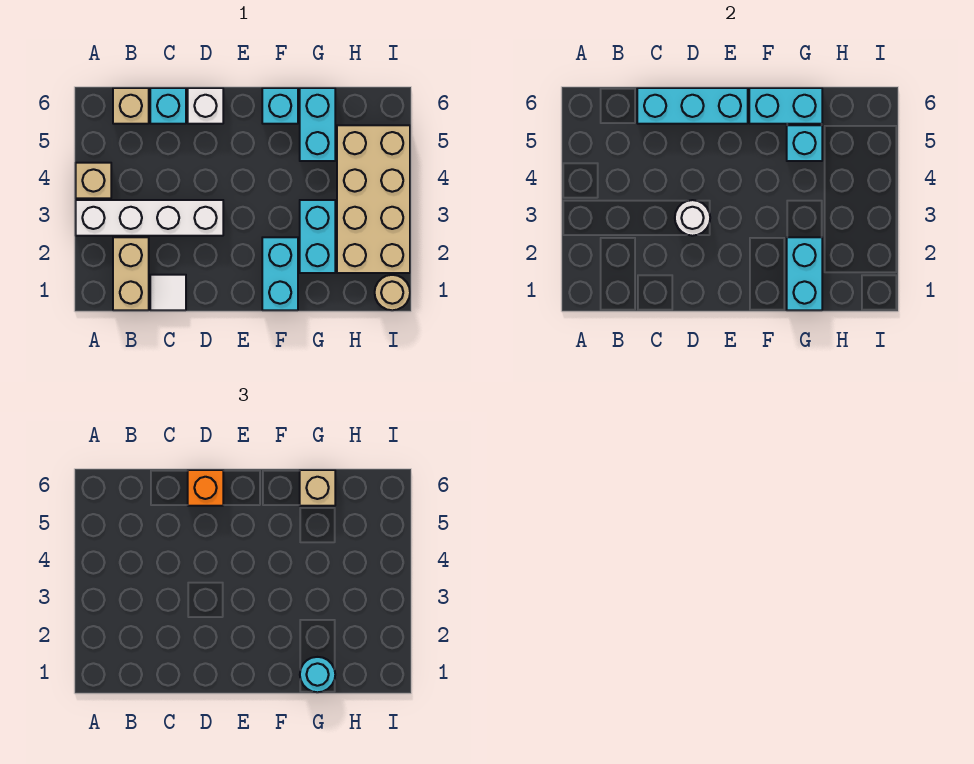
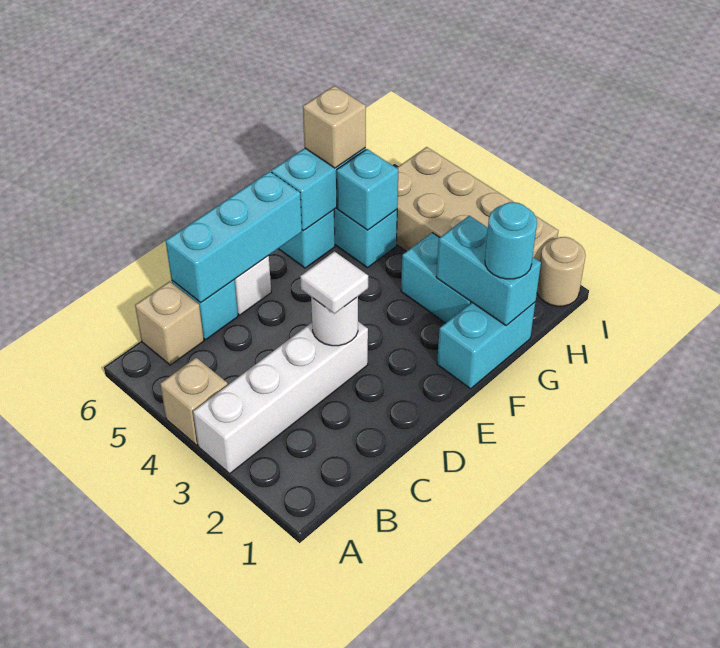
tan 1x2 brick [113,237,149,310] -> none
white 1x1 tile [150,275,186,310] -> white 1x1 tile moved to [300,251,368,314]
orange 1x1 brick [188,470,223,506] -> none
cyan 1x2 brick [262,237,298,310] -> cyan 1x2 brick turned to [437,302,535,389]

